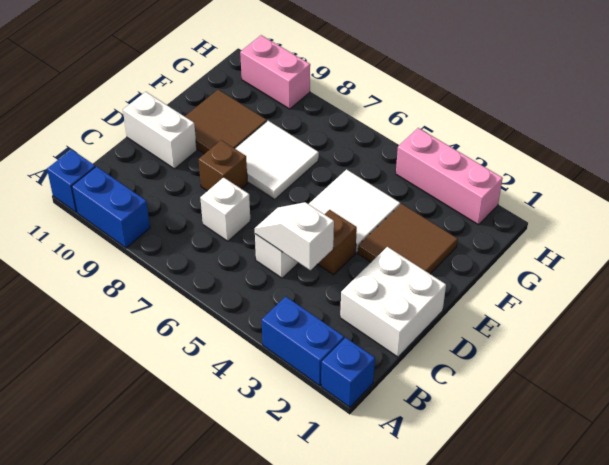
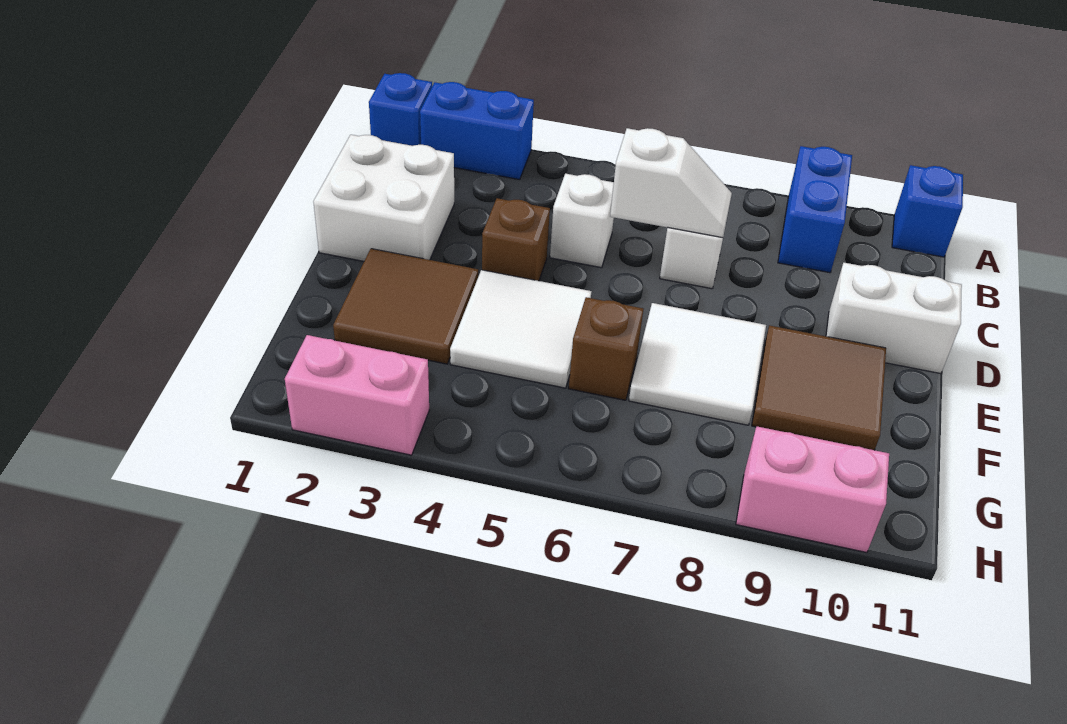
blue 1x2 brick [72,167,150,248] -> blue 1x2 brick turned to [778,146,852,273]
white 1x2 slope [255,202,334,270] -> white 1x2 slope moved to [610,128,732,238]
brown 1x1 brick [199,140,248,191] -> brown 1x1 brick moved to [569,297,643,400]
pink 1x3 brick [396,128,503,225] -> pink 1x2 brick [285,335,429,455]

